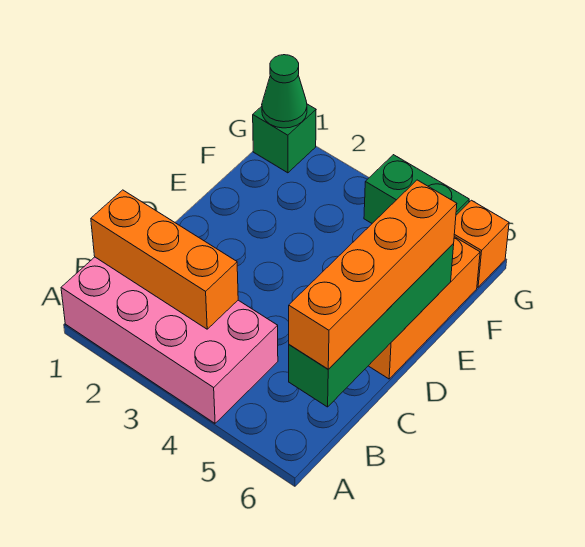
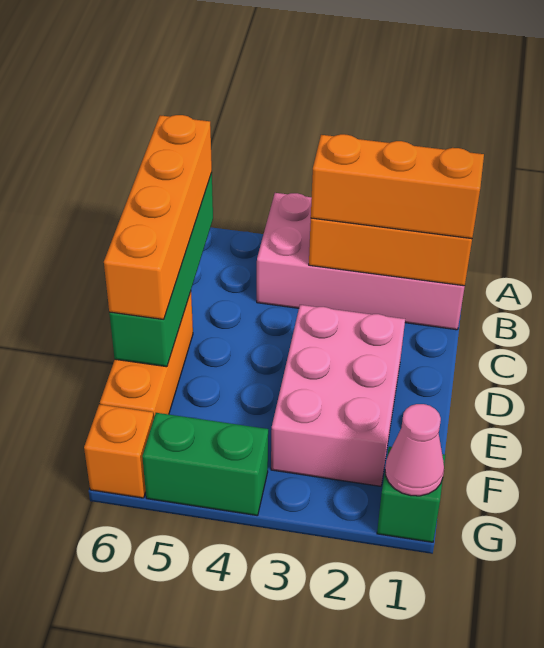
none -> orange 1x3 brick [311,134,484,239]
none -> pink 2x3 brick [271,305,405,486]
green 1x1 cone [262,55,307,128] -> pink 1x1 cone [385,404,444,496]

